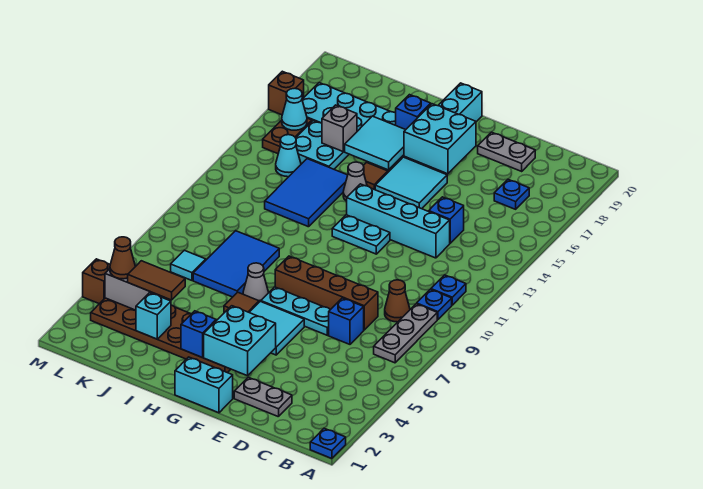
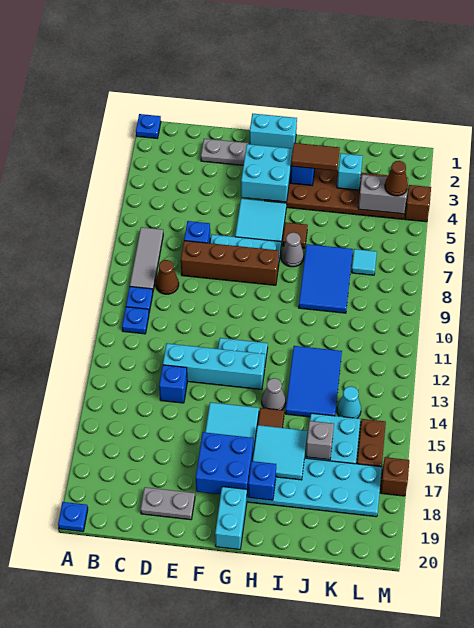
grey 1x3 plate [374,304,437,363] -> grey 1x3 tile [130,227,163,290]
blue 1x1 plate [494,179,529,209] -> blue 1x1 plate moved to [58,502,88,532]
cyan 2x2 brick [404,104,476,174] -> blue 2x2 brick [196,432,253,494]
brown 1x2 tile [128,261,185,300] -> brown 1x2 tile moved to [291,143,340,171]
cyan 1x1 cone [282,88,307,130] -> none

